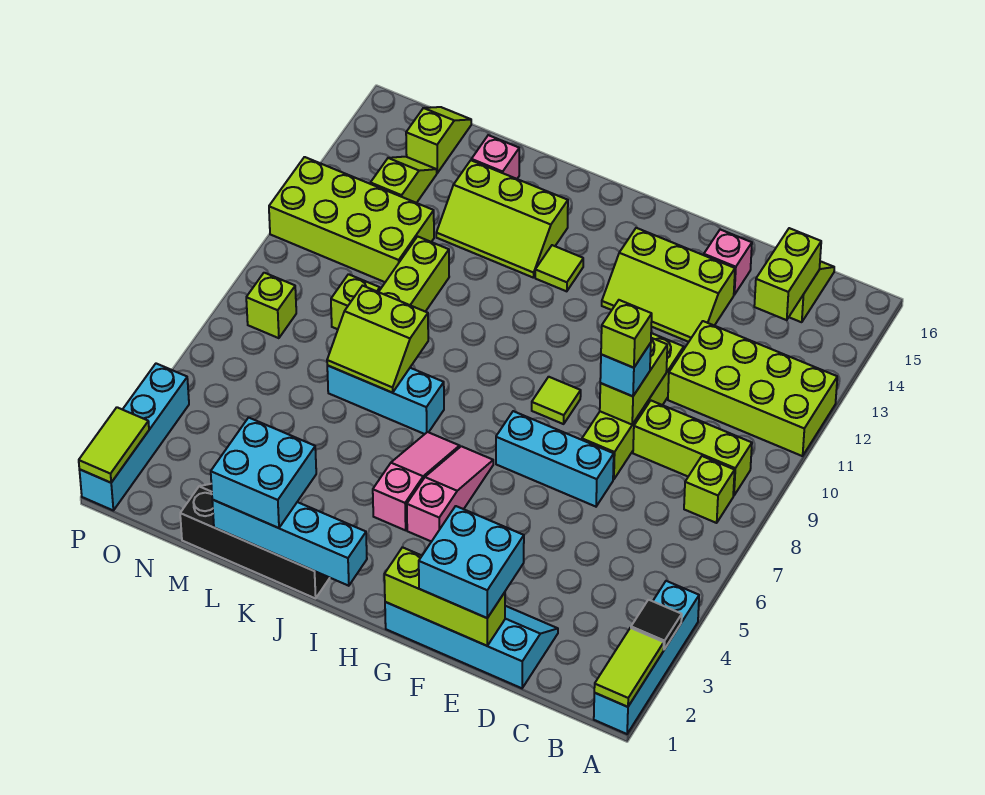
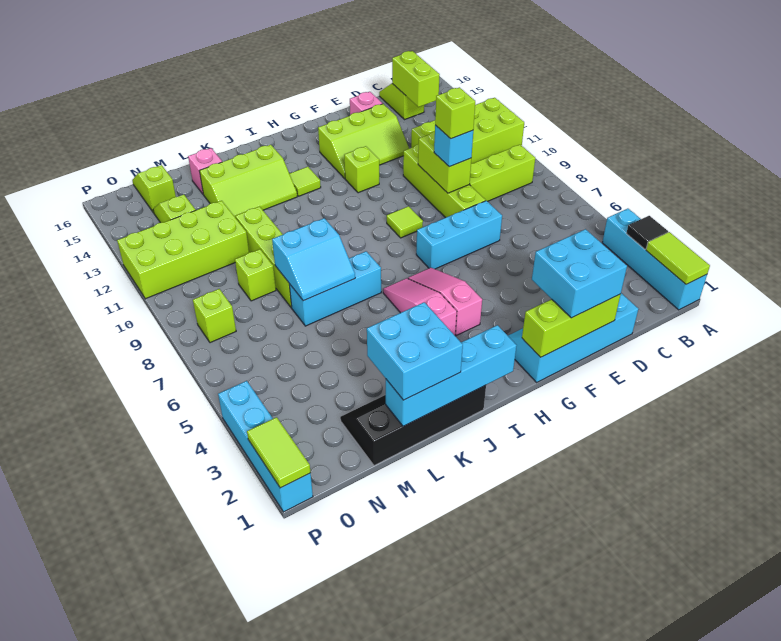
lime 1x1 brick [684,456,735,523] -> lime 1x1 brick moved to [344,146,379,193]
lime 2x2 slope [327,286,428,393] -> cyan 2x2 slope [272,218,355,301]

